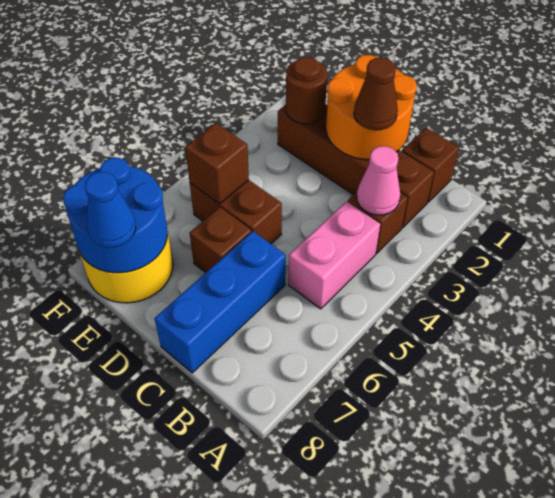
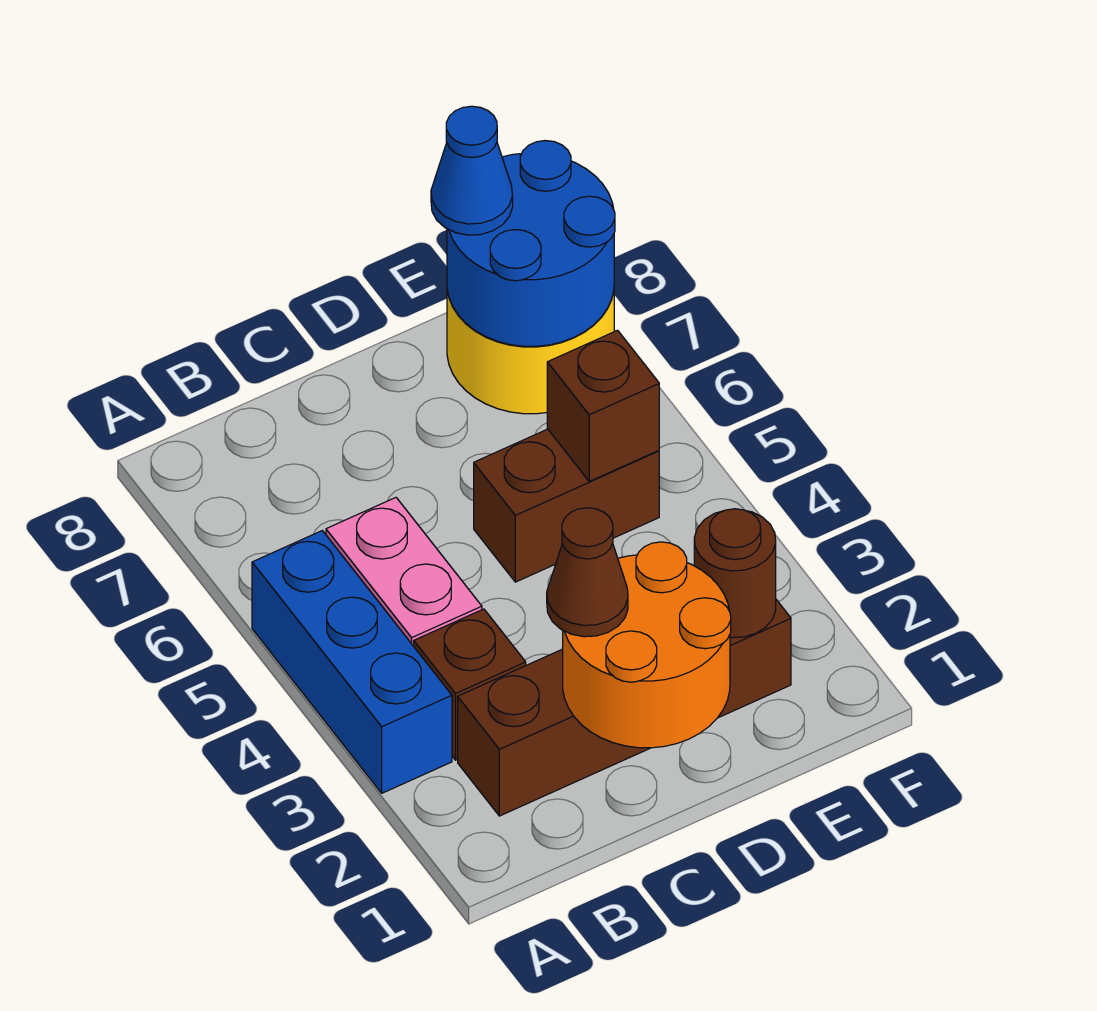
brown 1x1 brick [402,128,459,202] -> none
pink 1x1 cone [357,146,400,215] -> none
blue 1x3 brick [155,231,286,373] -> blue 1x3 brick moved to [252,531,452,793]
brown 1x1 brick [190,207,251,273] -> none

